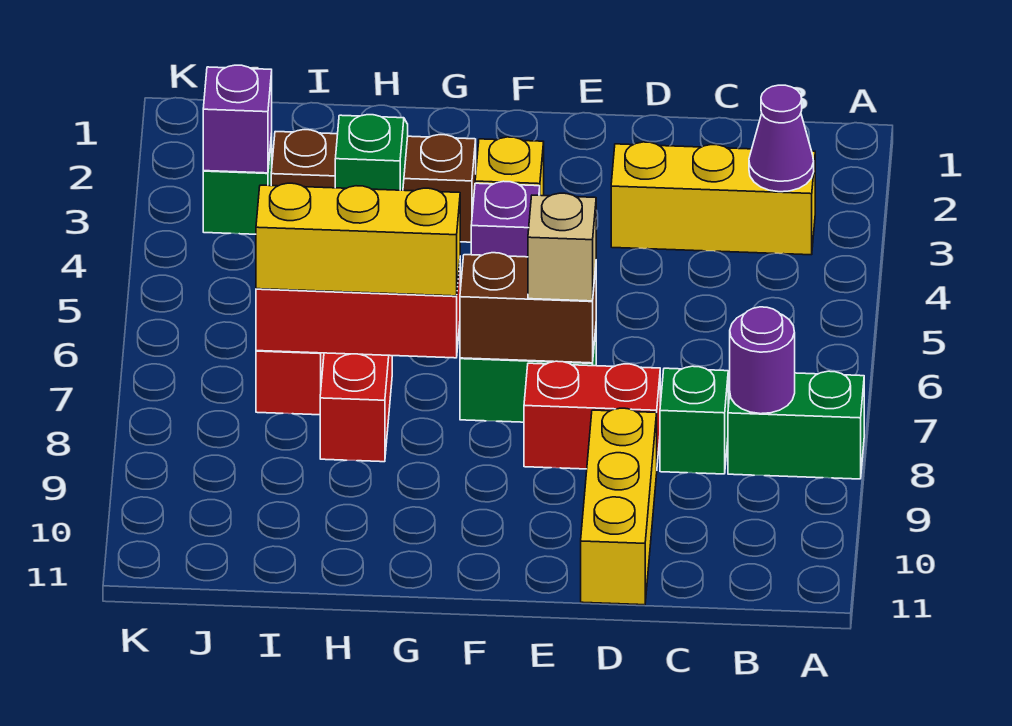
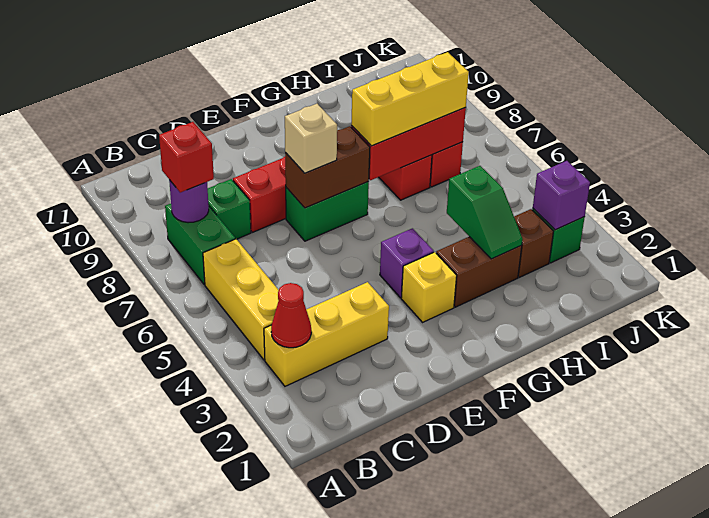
green 1x2 brick [728,371,864,479] -> green 1x2 brick turned to [165,204,235,285]
purple 1x1 cone [749,85,814,192] -> red 1x1 cone [271,283,311,348]
none -> red 1x1 brick [159,122,214,192]
yellow 1x3 brick [581,408,657,605] -> yellow 1x3 brick moved to [203,239,279,360]

